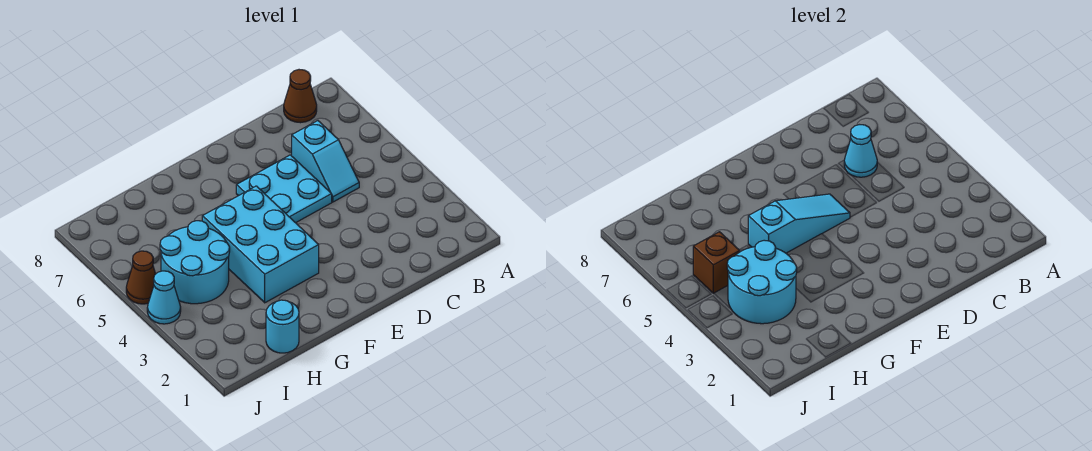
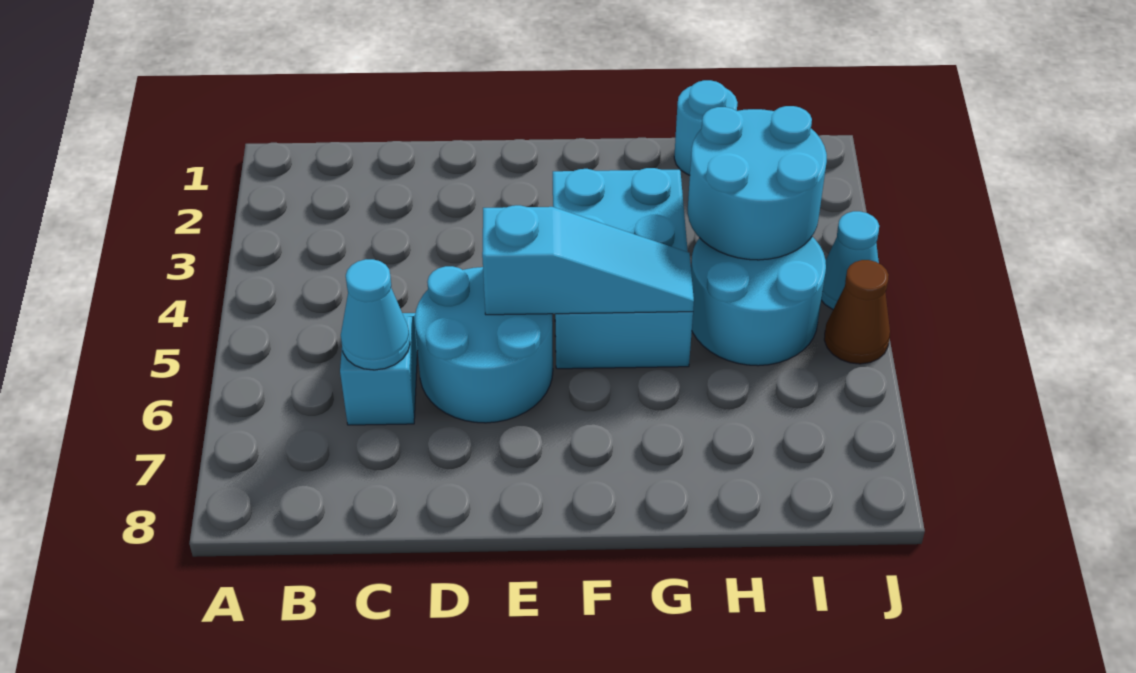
brown 1x1 cone [284,70,317,123] -> none
cyan 2x2 plate [236,155,332,223] -> cyan 2x2 round brick [415,266,553,423]
cyan 1x3 slope [748,194,850,253] -> cyan 1x3 slope turned to [482,205,694,315]
brown 1x1 brick [693,232,740,293] -> none

